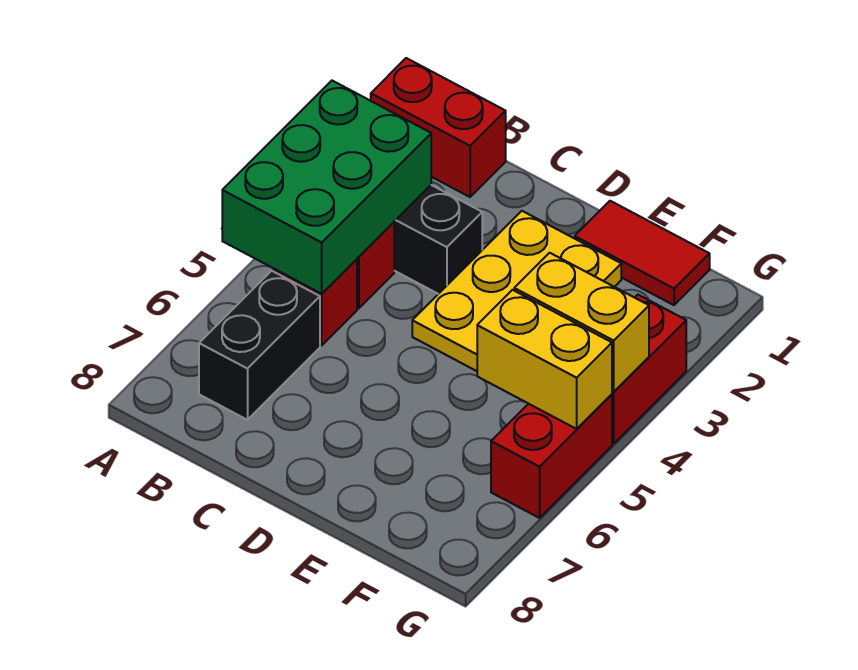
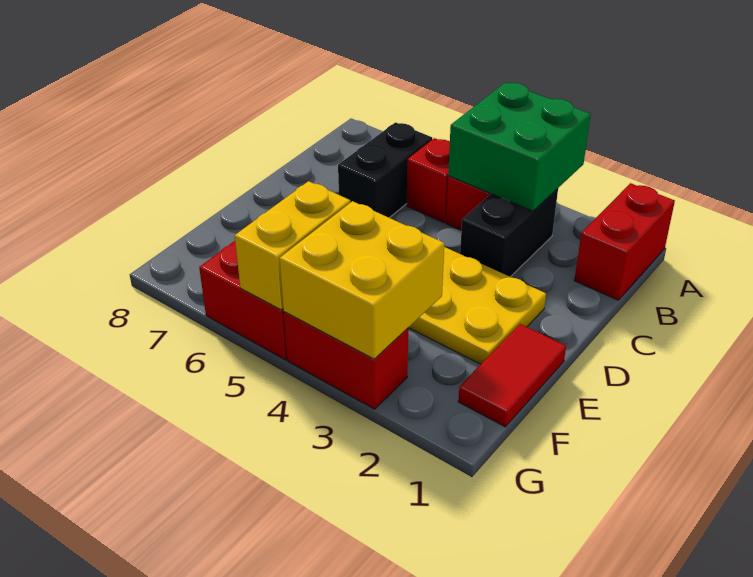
green 2x3 brick [222,81,431,294] -> green 2x2 brick [448,83,591,211]
black 1x2 brick [199,271,320,420] -> black 1x2 brick turned to [338,122,432,218]
yellow 1x2 brick [514,253,649,392] -> yellow 2x2 brick [280,201,444,359]

